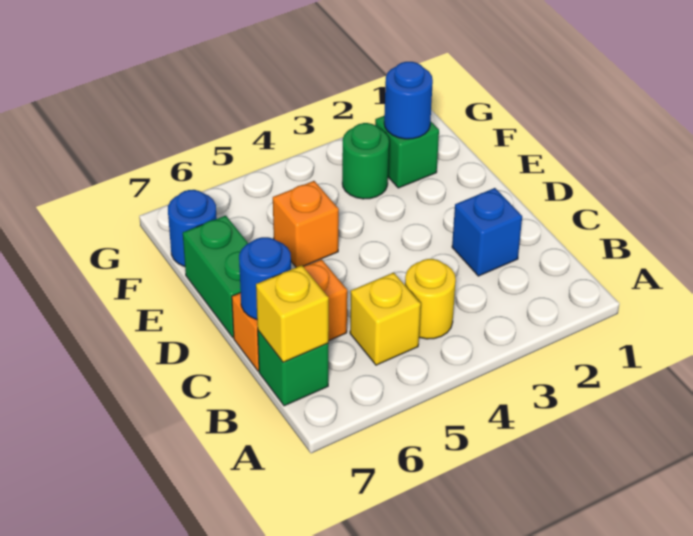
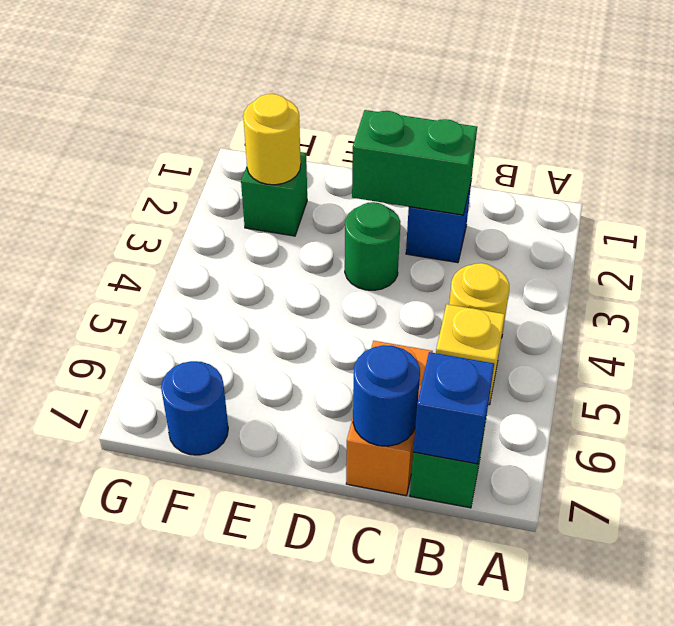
yellow 1x1 brick [256,265,329,362] -> blue 1x1 brick [413,352,494,464]
green 1x2 brick [183,216,248,337] -> green 1x2 brick moved to [352,110,477,215]
orange 1x1 brick [273,181,339,267] -> none
blue 1x1 round brick [384,62,433,139] -> yellow 1x1 round brick [243,94,301,185]
green 1x1 round brick [342,123,389,199] -> green 1x1 round brick moved to [345,202,400,290]

